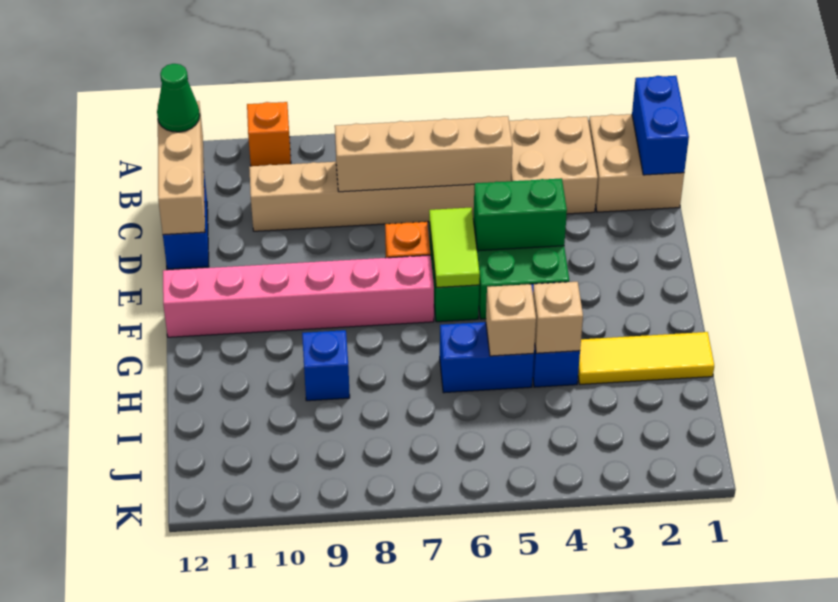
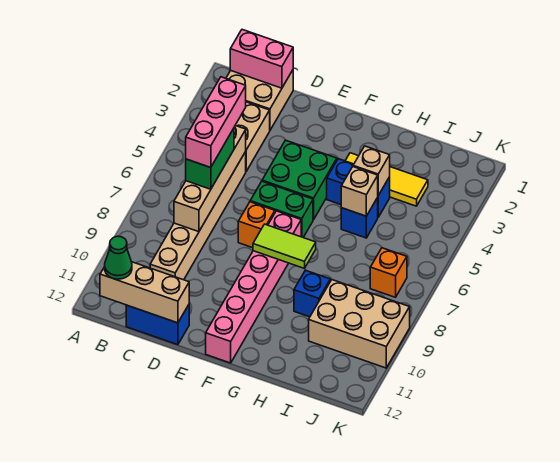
orange 1x1 brick [247,102,291,166] -> orange 1x1 brick moved to [370,248,407,297]
blue 1x2 brick [632,76,689,175] -> pink 1x2 brick [230,30,293,88]
none -> pink 1x3 brick [186,77,246,168]
green 1x2 brick [473,178,567,251] -> green 1x2 brick moved to [186,128,234,189]
lime 1x2 tile [429,208,480,287] -> lime 1x2 tile moved to [253,224,316,269]
yellow 1x3 tile [578,332,714,384] -> yellow 1x3 tile turned to [345,153,428,206]
blue 1x2 brick [440,322,534,393] -> blue 1x1 brick [341,198,378,238]
none -> tan 2x3 brick [309,280,410,368]

